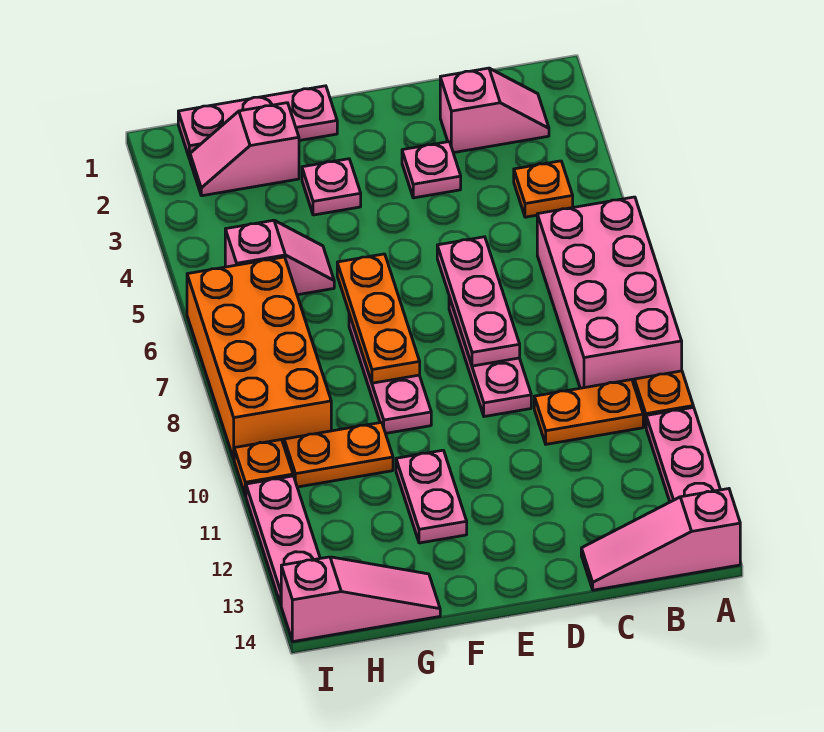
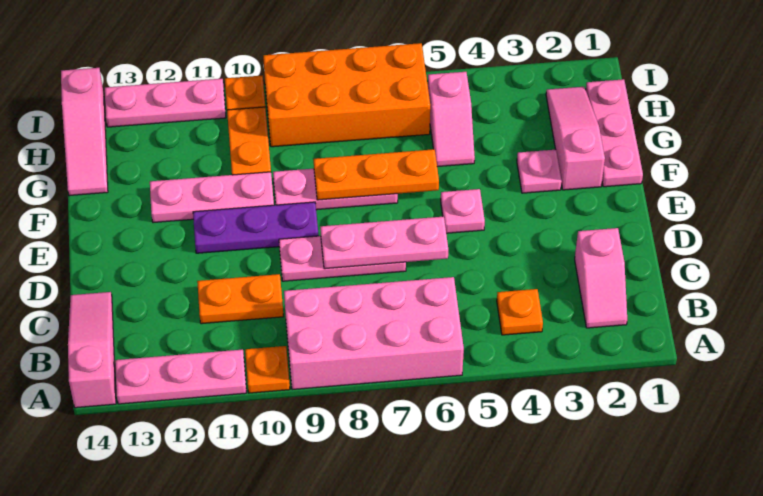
orange 1x2 plate [534,380,643,444] -> orange 1x2 plate turned to [197,274,283,324]
pink 1x1 plate [402,142,461,198] -> pink 1x1 plate moved to [441,189,485,233]
none -> purple 1x3 plate [193,202,319,253]
pink 1x2 plate [396,450,467,543] -> pink 1x3 plate [150,172,274,223]
pink 1x2 slope [190,103,299,196] -> pink 1x3 slope [546,87,605,190]

